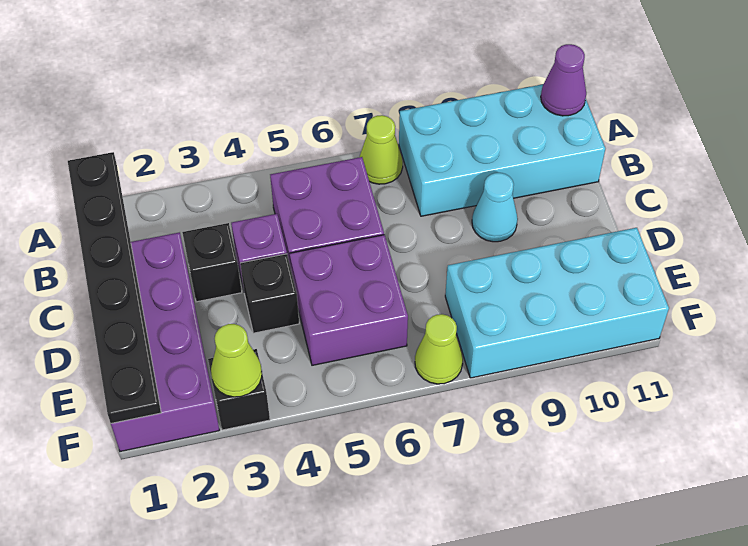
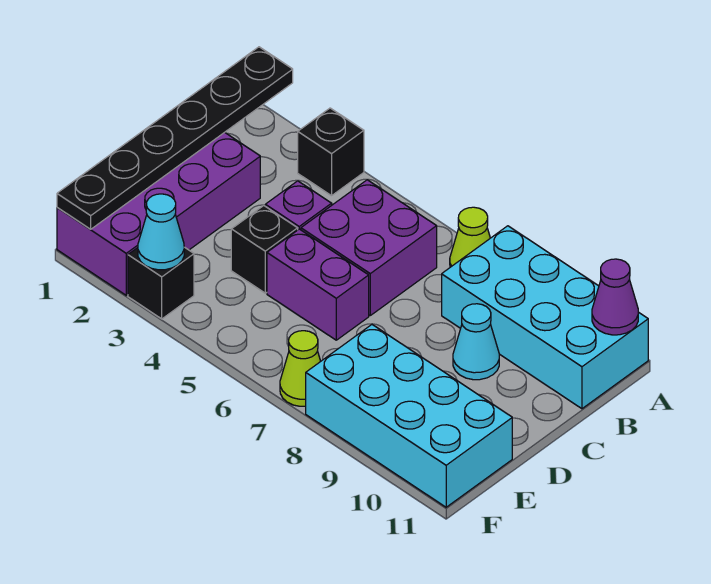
black 1x1 brick [182,223,242,302] -> black 1x1 brick moved to [298,108,364,196]
purple 2x2 brick [290,235,408,365] -> purple 1x2 brick [267,229,369,340]
lime 1x1 cone [211,324,262,397] -> cyan 1x1 cone [138,194,184,270]

